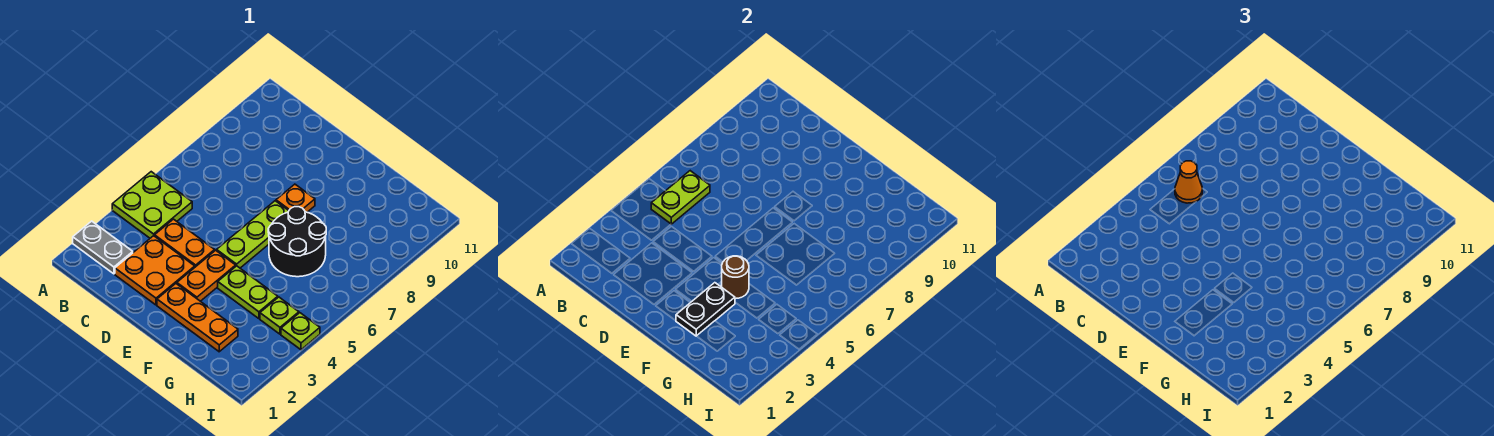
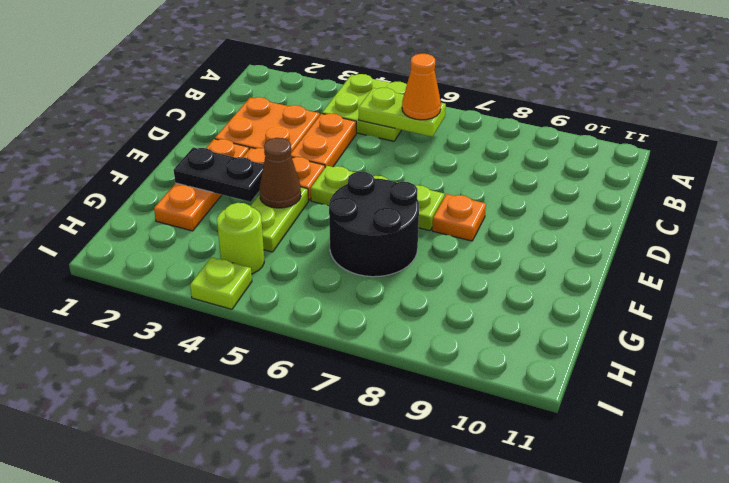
grey 1x2 plate [73,221,133,274] -> none
brown 1x1 round brick [721,256,749,299] -> brown 1x1 cone [259,138,301,208]
lime 1x1 plate [260,297,299,334] -> lime 1x1 round brick [217,203,264,274]

